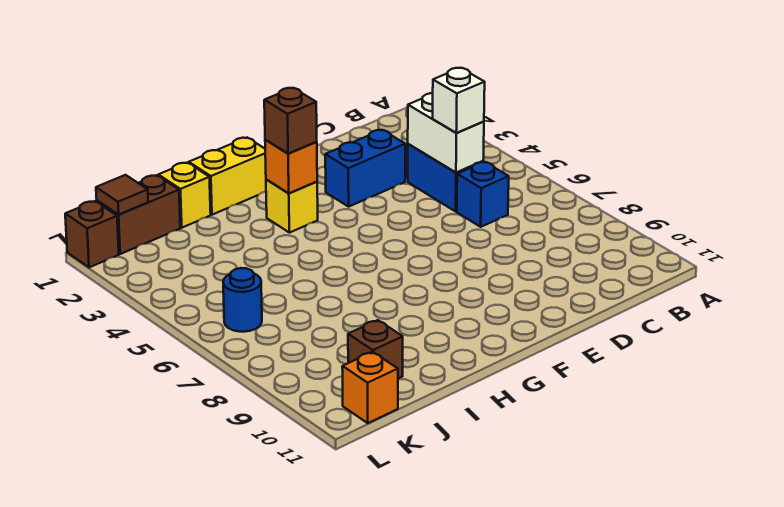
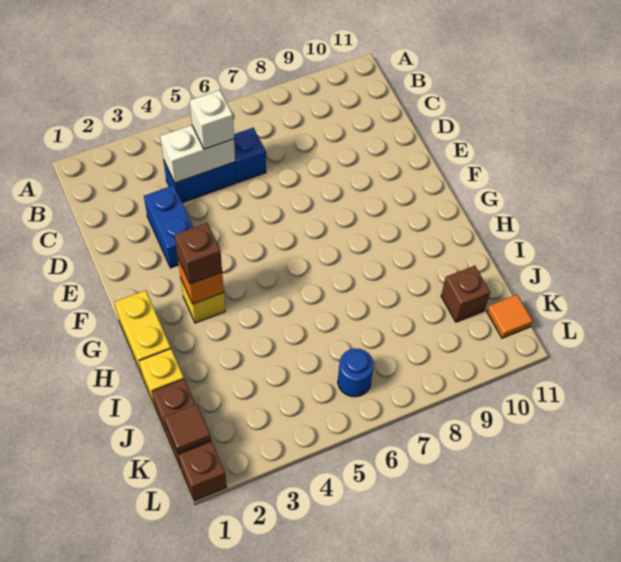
orange 1x1 brick [342,352,398,423] -> orange 1x1 tile [487,295,533,338]

